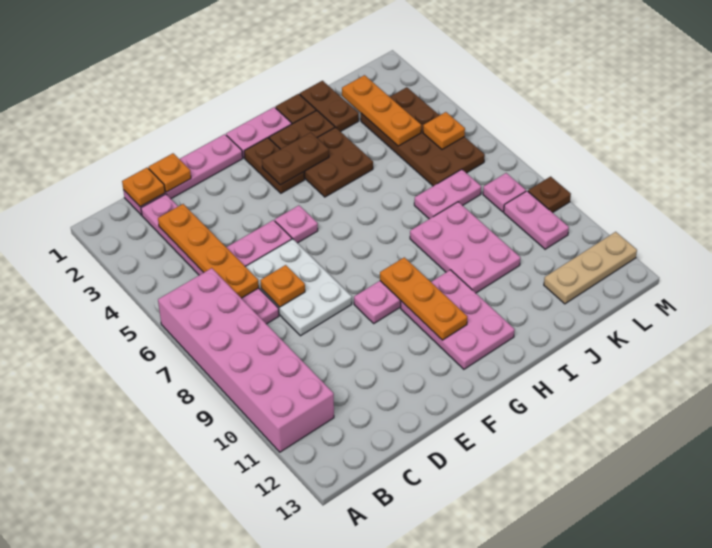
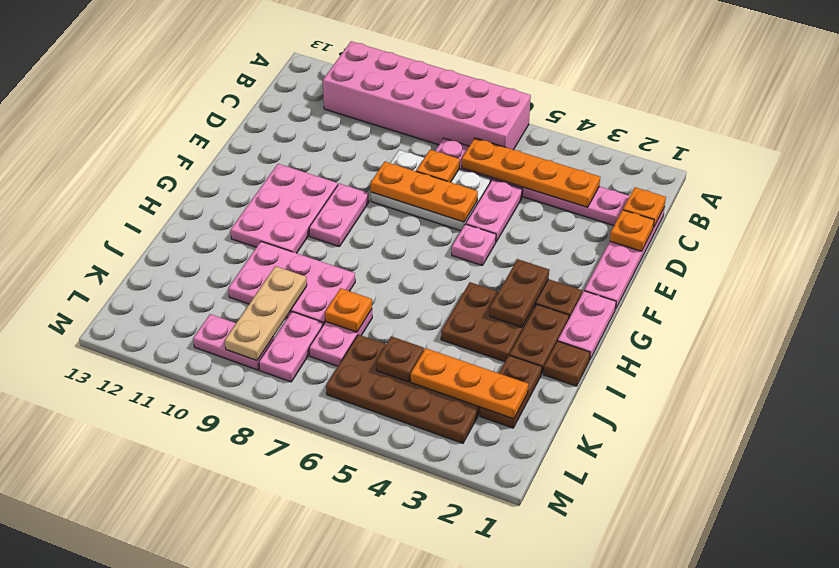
orange 1x3 plate [380,257,467,340] -> orange 1x3 plate moved to [371,162,478,222]
pink 2x3 plate [401,270,515,369] -> pink 2x3 plate turned to [230,164,338,253]
brown 1x2 plate [300,81,359,132] -> brown 1x2 plate turned to [480,355,542,428]
tan 1x3 plate [544,232,637,304] -> tan 1x3 plate moved to [225,266,307,361]
orange 1x1 plate [423,112,465,149] -> orange 1x1 plate moved to [325,288,372,332]
pink 1x1 plate [483,173,526,212] -> pink 1x2 plate [259,312,323,382]
brown 1x1 plate [528,177,571,213] -> brown 1x1 plate moved to [376,337,424,382]

